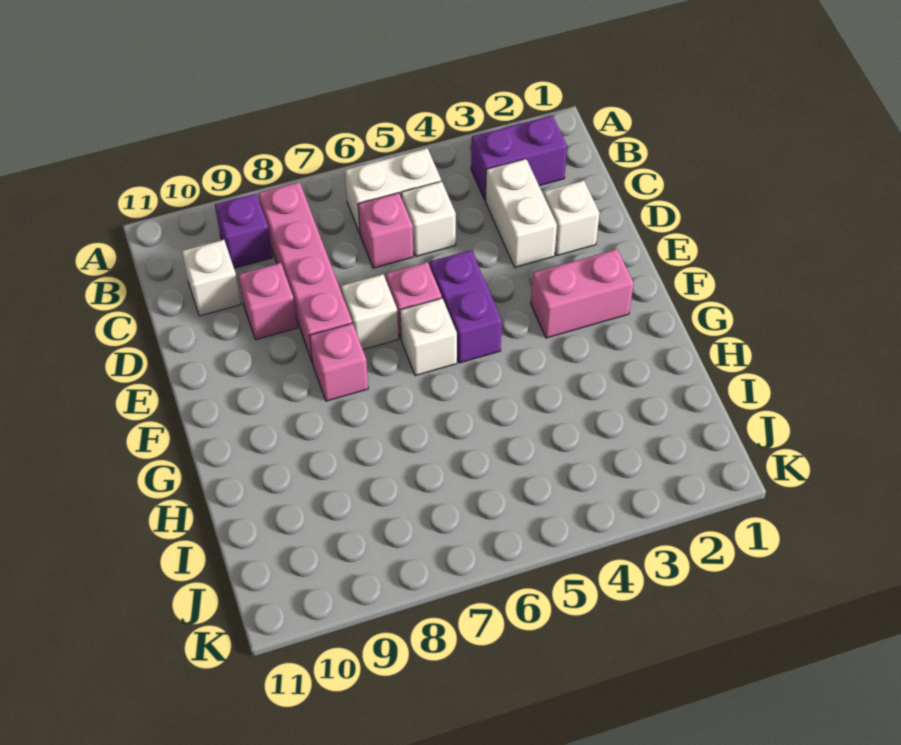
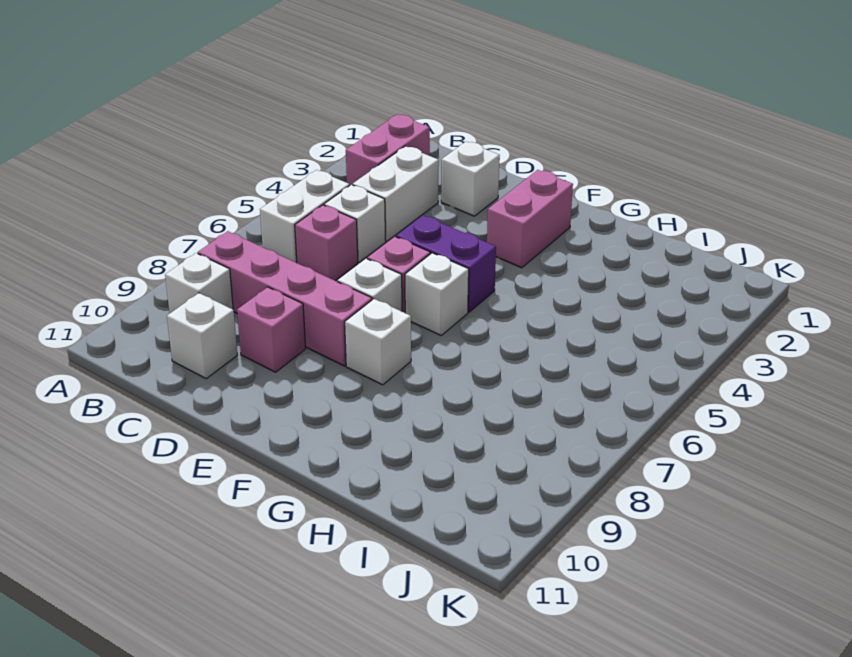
purple 1x2 brick [471,115,567,200] -> pink 1x2 brick [346,114,430,185]
purple 1x1 brick [215,194,272,268] -> white 1x1 brick [165,253,233,313]
white 1x2 brick [485,159,557,267] -> white 1x2 brick turned to [353,146,439,242]
pink 1x1 brick [310,323,368,401] -> white 1x1 brick [345,299,411,385]

